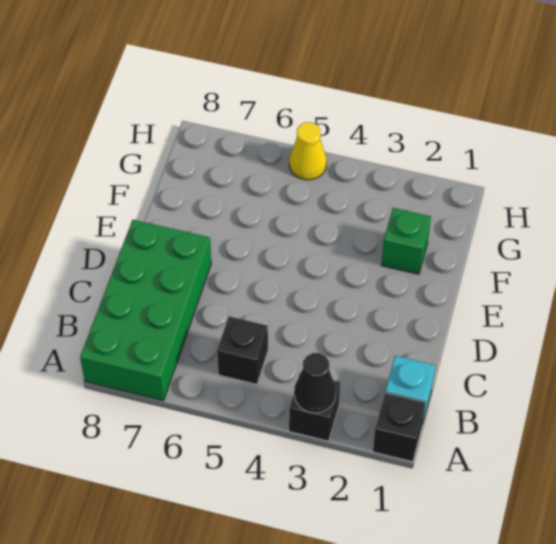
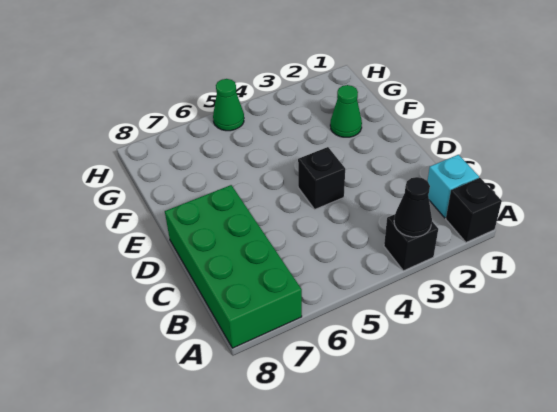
black 1x1 brick [217,316,268,384] -> black 1x1 brick moved to [298,147,345,209]
green 1x1 brick [381,208,431,274] -> green 1x1 cone [330,85,362,137]
yellow 1x1 cone [289,122,327,180] -> green 1x1 cone [213,79,244,131]

